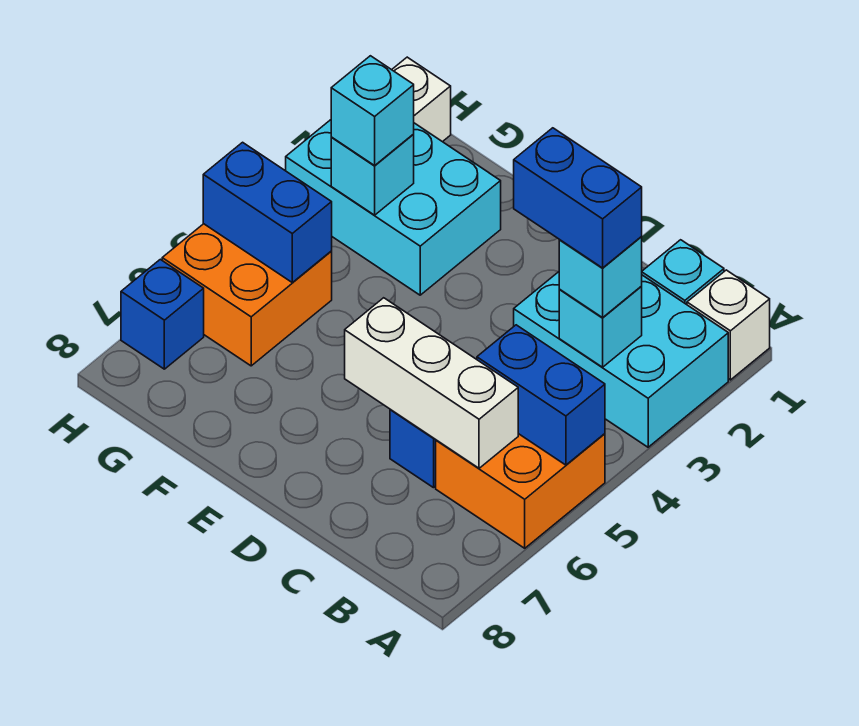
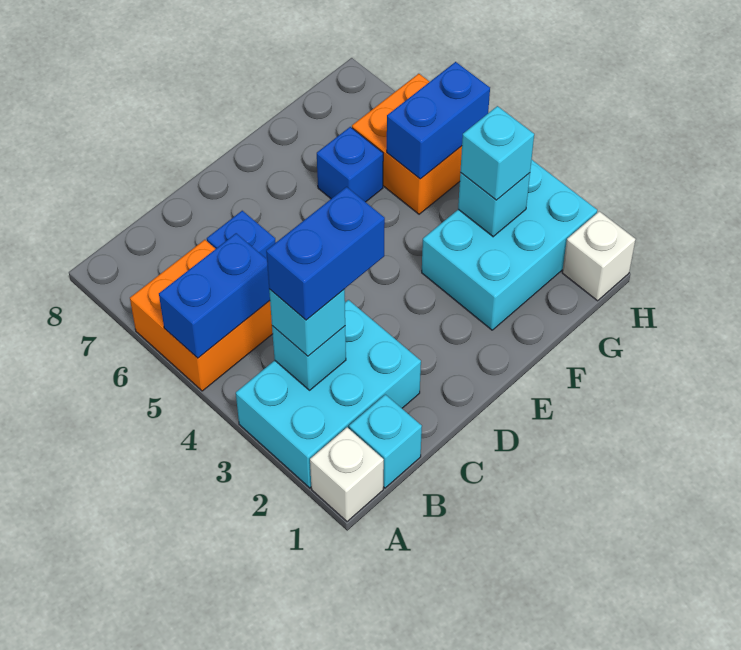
white 1x3 brick [345,298,518,468] -> none
blue 1x1 brick [121,259,204,369] -> blue 1x1 brick moved to [317,127,383,202]

